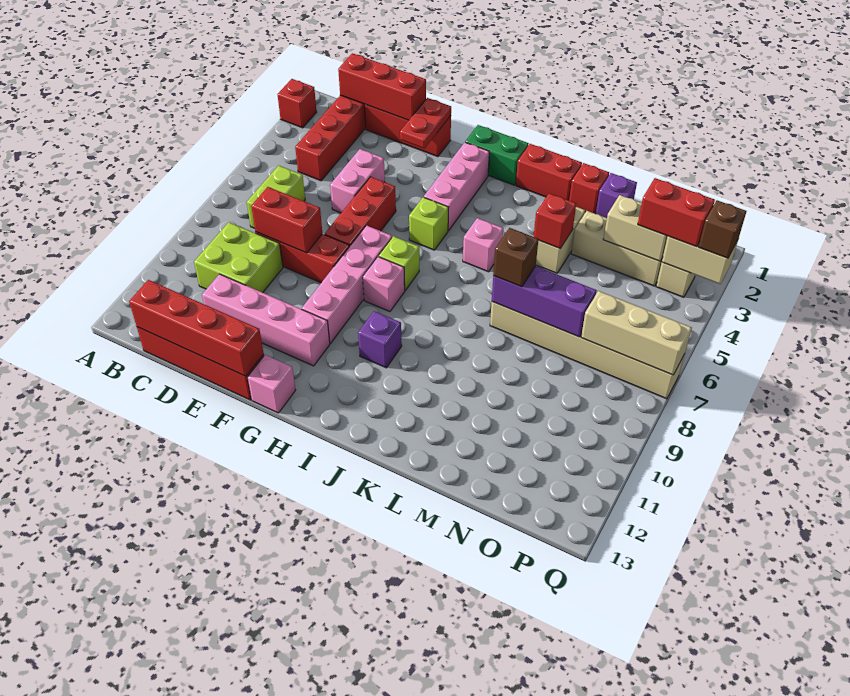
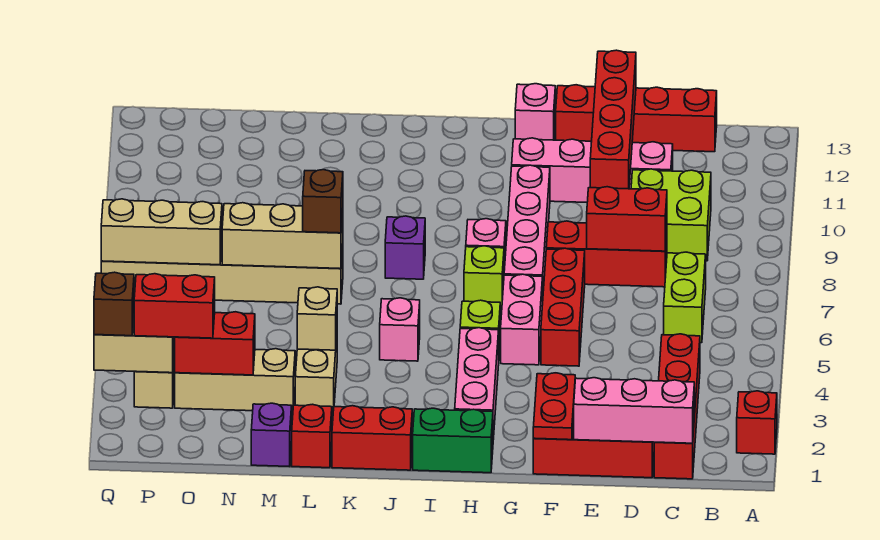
red 1x3 brick [338,53,426,120] -> pink 1x3 brick [574,378,694,443]
red 1x4 brick [129,280,264,376] -> red 1x4 brick turned to [590,50,636,189]
pink 1x2 brick [330,149,385,213] -> pink 1x2 brick moved to [501,274,543,365]
purple 1x1 brick [358,311,402,368] -> purple 1x1 brick moved to [385,216,425,279]
red 1x1 brick [534,193,576,248] -> tan 1x1 brick [297,287,337,350]
purple 1x3 brick [492,266,597,337] -> tan 1x3 brick [222,203,343,269]
tan 1x2 brick [603,195,668,261] -> red 1x2 brick [175,312,255,375]

